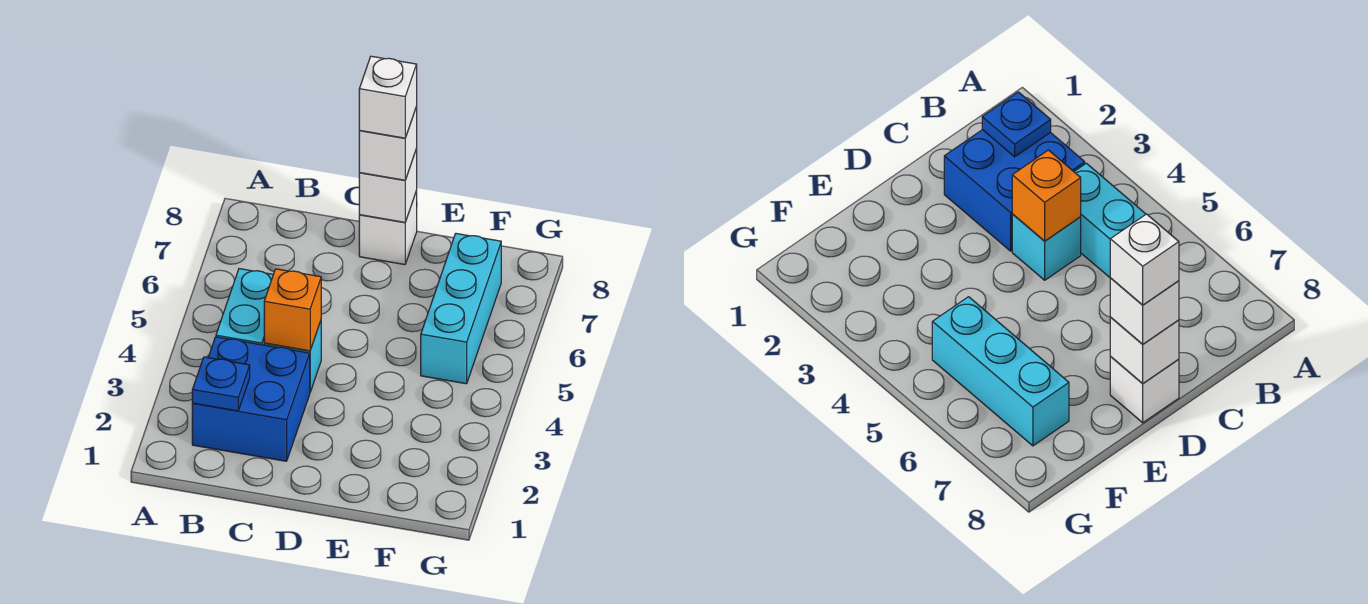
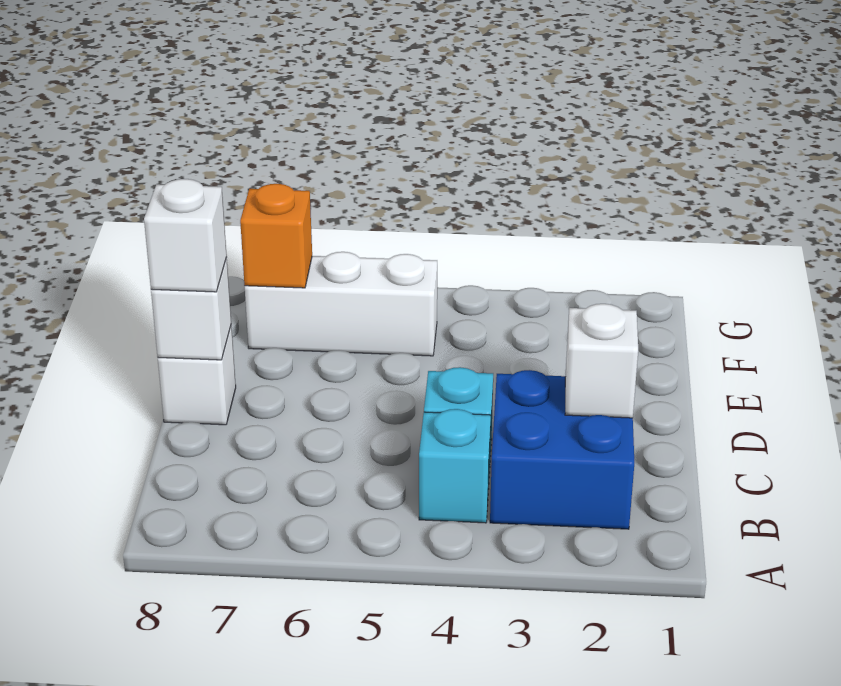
blue 1x1 plate [192,357,250,411] -> none
cyan 1x2 brick [216,269,273,345] -> cyan 1x1 brick [419,409,491,523]
orange 1x1 brick [264,269,321,351] -> orange 1x1 brick moved to [240,184,312,288]
white 1x1 brick [359,56,417,138] -> white 1x1 brick moved to [565,304,638,418]
cyan 1x3 brick [421,234,501,384] -> white 1x3 brick [245,252,437,356]

